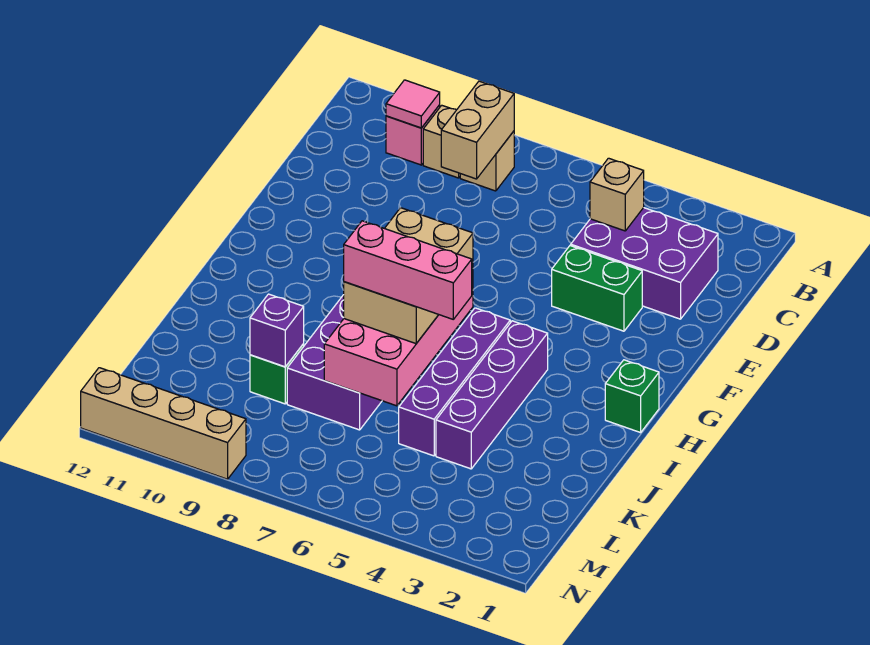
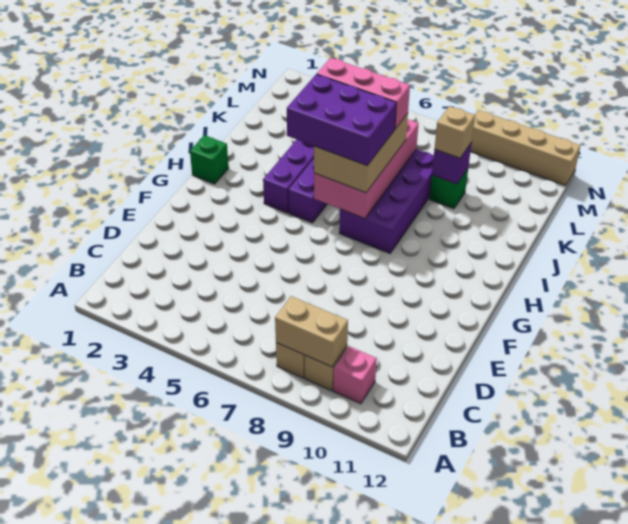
tan 1x2 brick [441,81,514,179] -> tan 1x2 brick turned to [275,296,348,367]
pink 1x1 tile [386,80,440,128] -> none
purple 2x3 brick [571,208,718,319] -> purple 2x3 brick moved to [287,74,396,166]
tan 1x1 brick [590,158,644,231] -> tan 1x1 brick moved to [435,106,475,158]
green 1x2 brick [552,246,642,331] -> none

